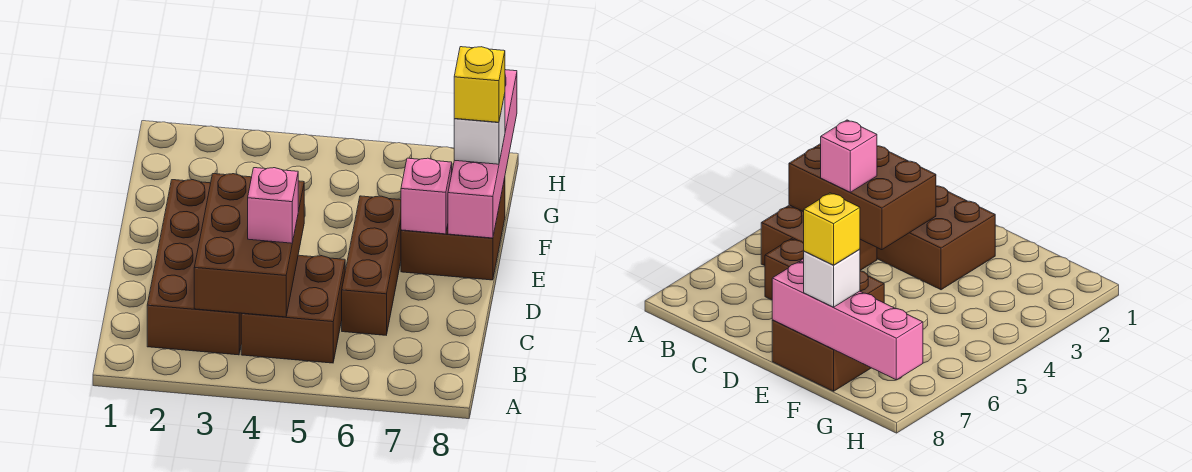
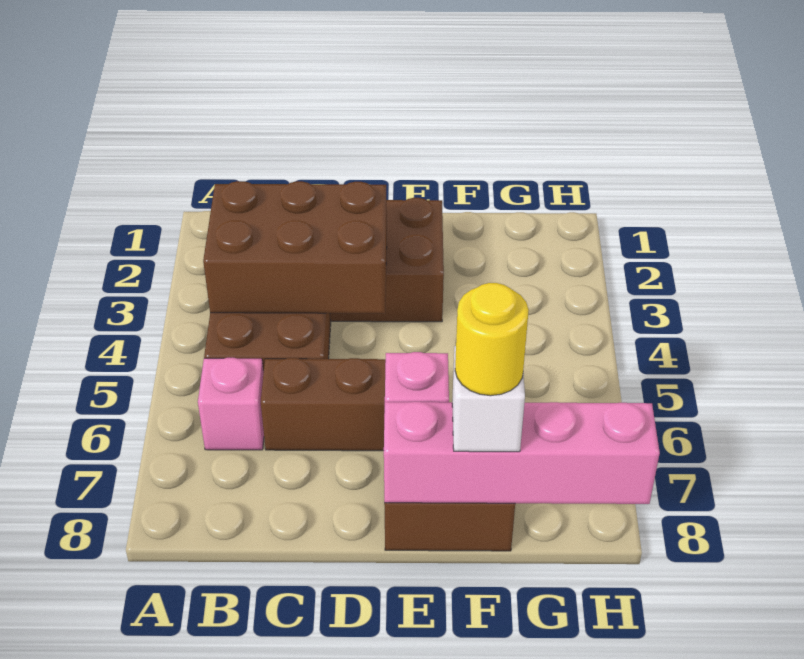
pink 1x1 brick [248,168,298,243] -> pink 1x1 brick moved to [198,358,264,450]
yellow 1x1 brick [454,47,505,122] -> yellow 1x1 round brick [455,283,529,396]

